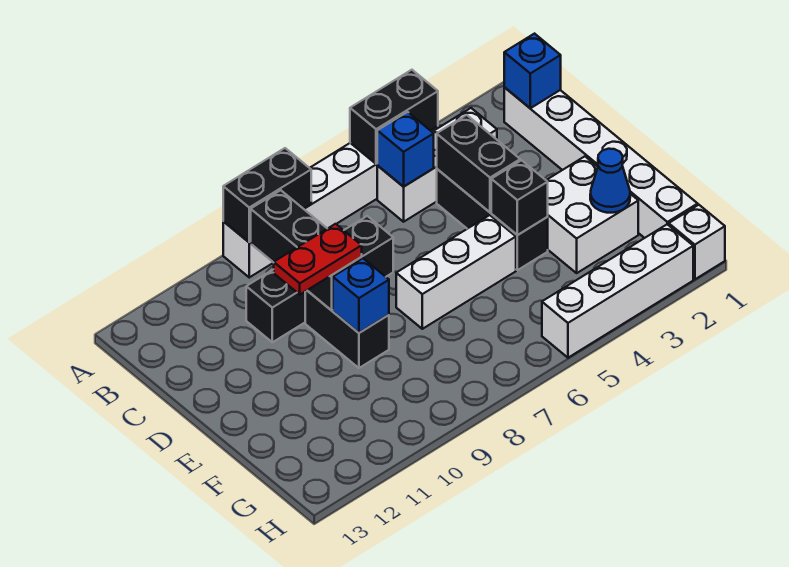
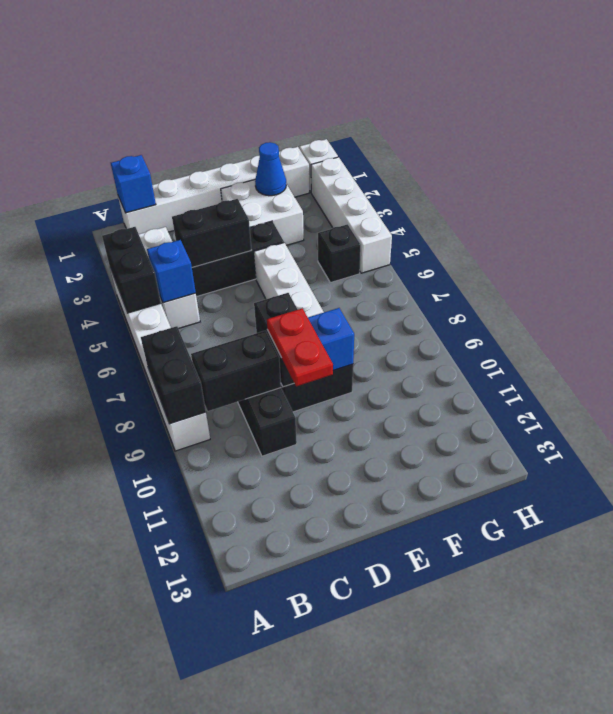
black 1x1 brick [491,160,548,235] -> black 1x1 brick moved to [318,224,361,283]

